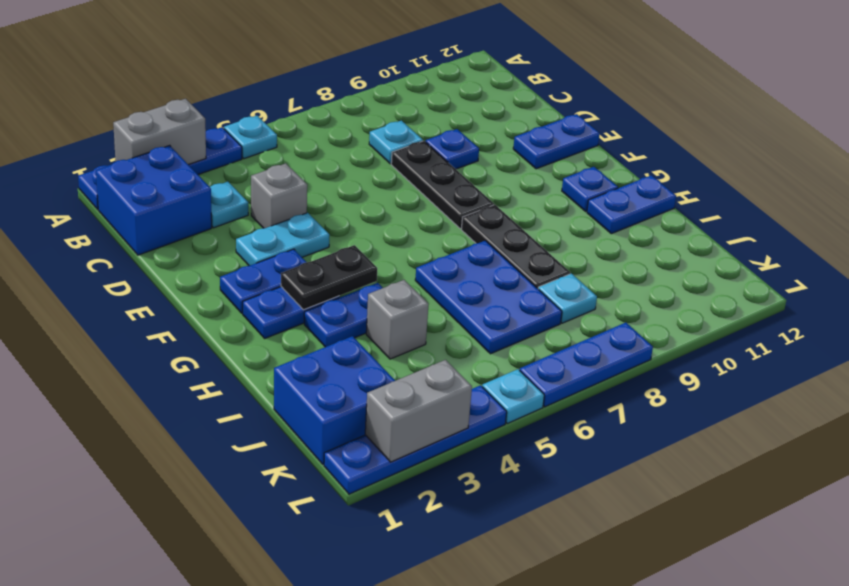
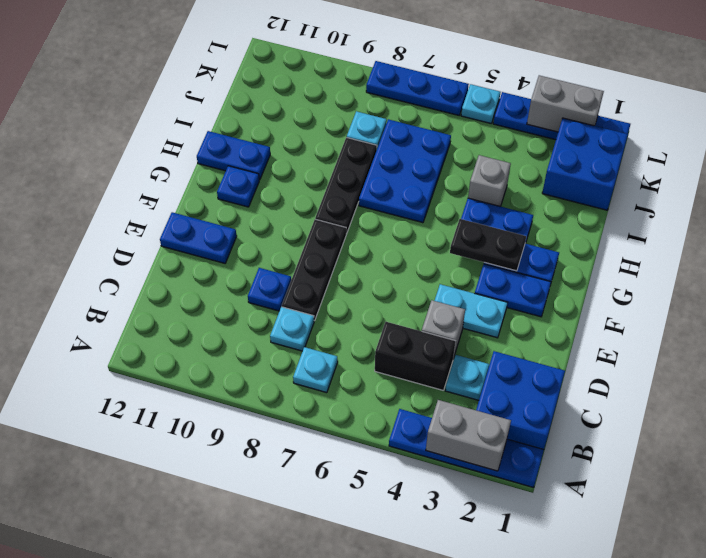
cyan 1x1 plate [224,116,277,159] -> cyan 1x1 plate moved to [293,347,338,393]
none -> black 1x2 brick [375,322,455,390]

